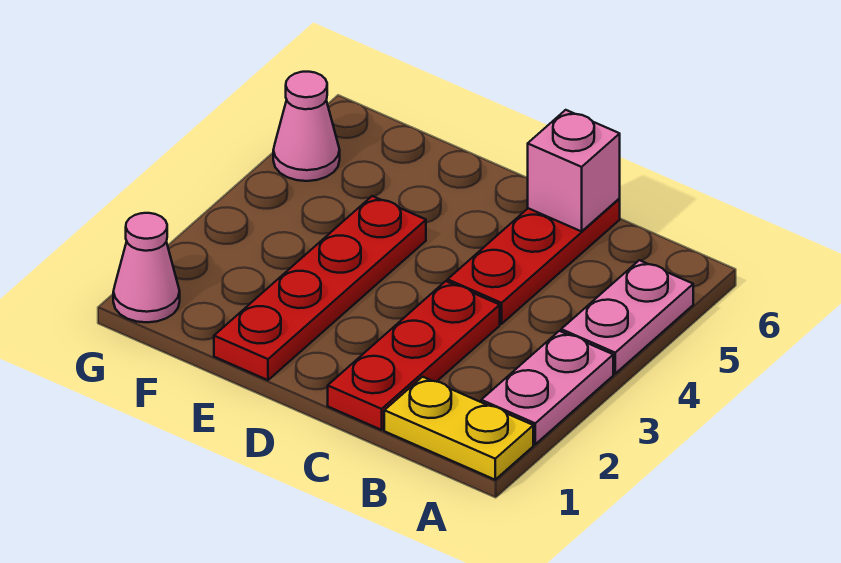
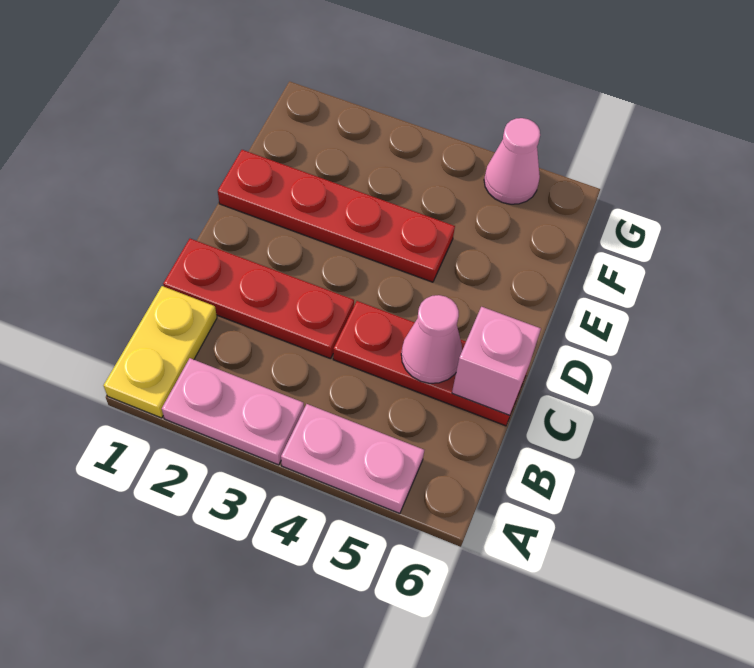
pink 1x1 cone [113,213,180,322] -> pink 1x1 cone moved to [401,295,462,383]

